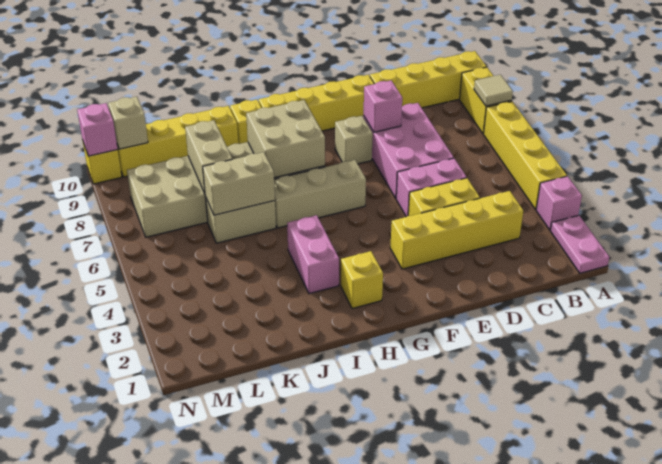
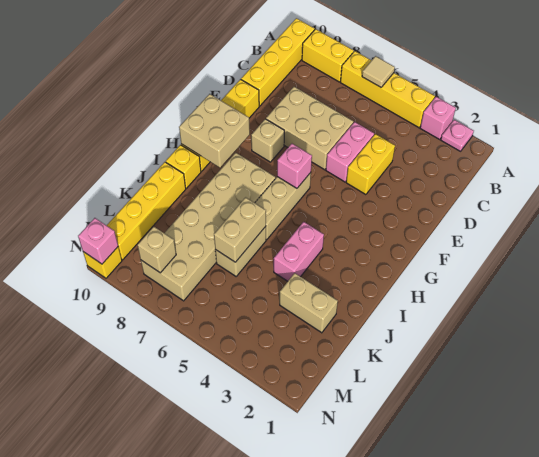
pink 1x2 plate [551,215,609,273] -> pink 1x1 plate [441,120,474,151]
tan 1x1 tile [474,75,513,106] -> tan 1x1 tile moved to [362,56,395,87]
yellow 1x4 brick [390,191,523,269] -> none
pink 2x3 brick [363,103,454,198] -> tan 2x3 brick [266,87,353,170]
pink 1x1 brick [364,81,402,132] -> pink 1x1 brick moved to [277,144,312,188]
yellow 1x1 brick [341,251,383,309] -> none
tan 2x2 brick [246,100,325,178] -> tan 2x2 brick moved to [179,94,250,168]
pink 1x2 brick [287,215,339,294] -> pink 1x2 brick turned to [274,222,324,281]
tan 1x2 brick [185,120,232,193] -> tan 1x2 brick moved to [280,273,338,333]
tan 1x1 brick [108,97,148,149] -> tan 1x1 brick moved to [138,227,176,273]

